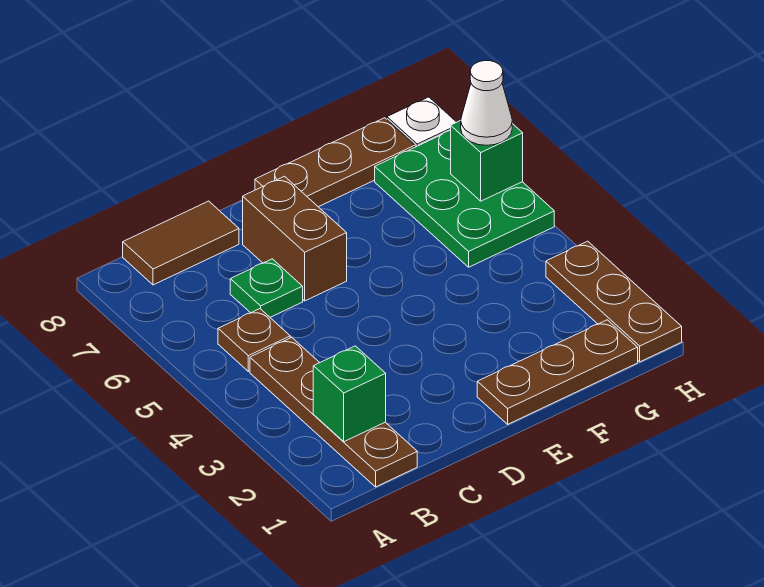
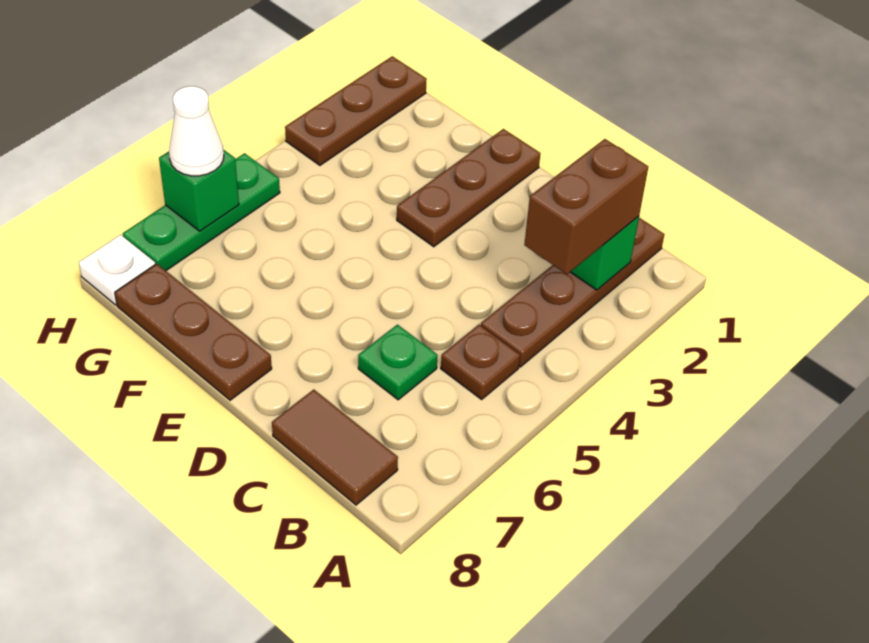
brown 1x2 brick [243,176,347,301] -> brown 1x2 brick moved to [524,139,648,274]
brown 1x3 plate [477,320,638,424] -> brown 1x3 plate turned to [397,129,541,247]
green 2x3 plate [375,131,554,267] -> green 1x3 plate [123,153,280,271]

